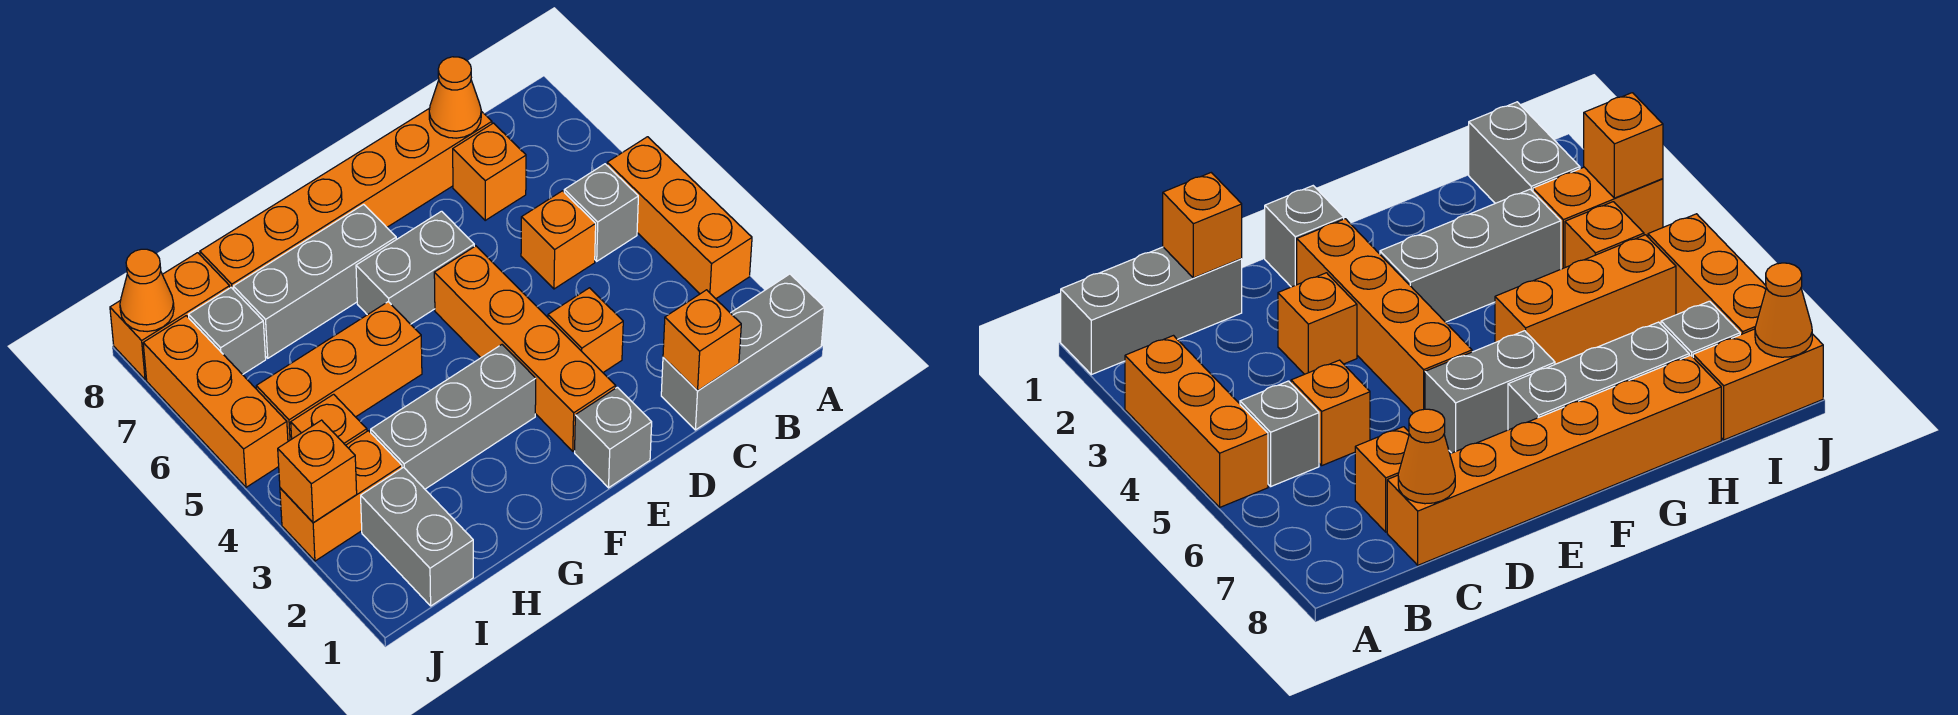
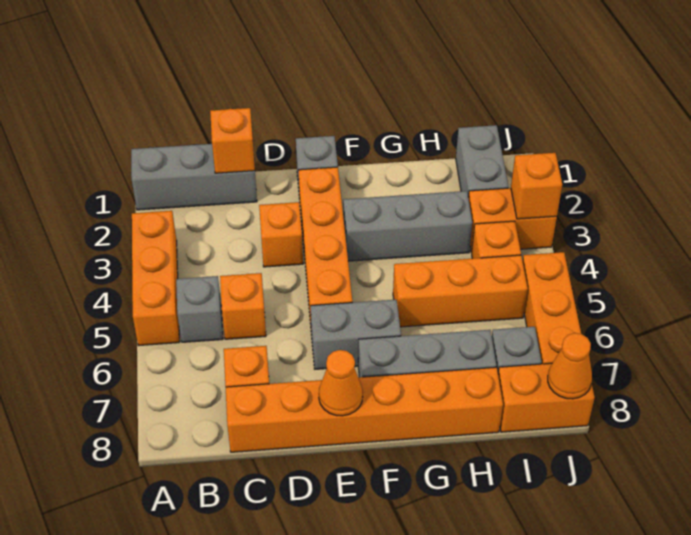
orange 1x1 cone [429,57,481,138] -> orange 1x1 cone moved to [319,350,363,416]

